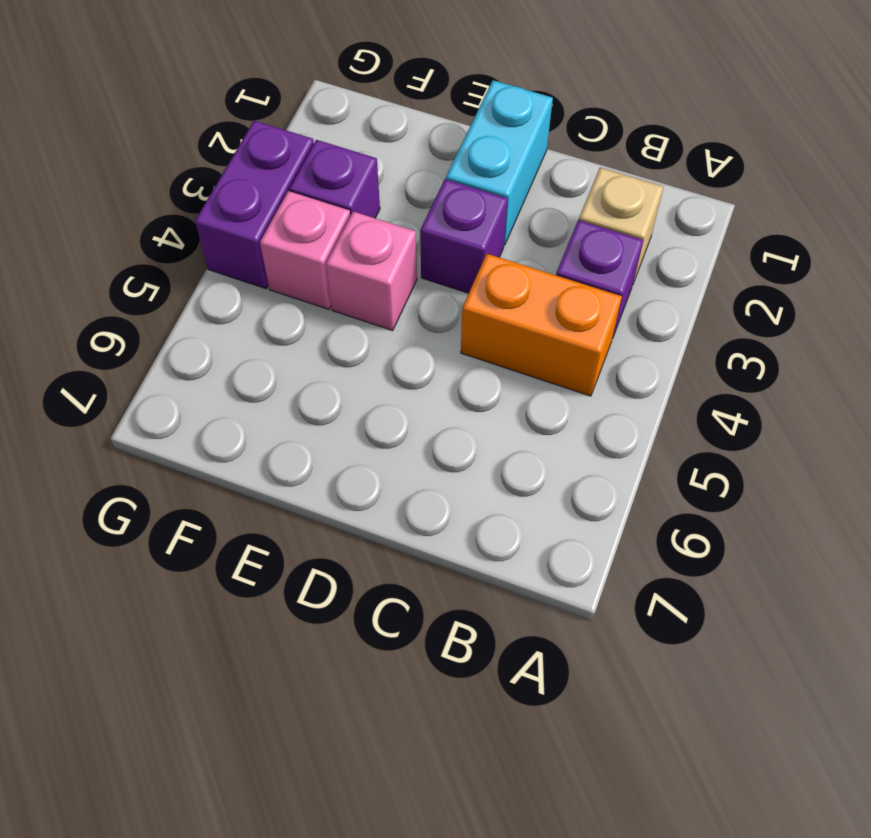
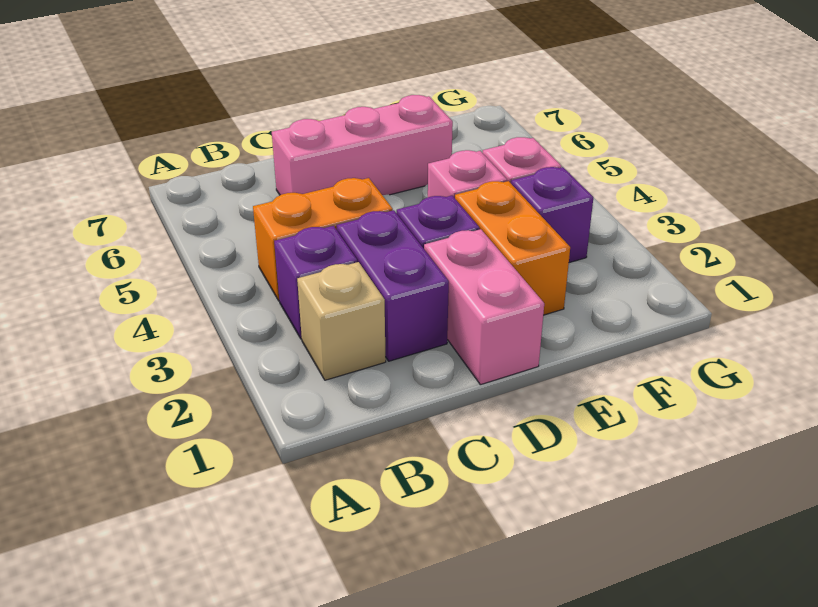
none -> pink 1x3 brick [272,95,453,195]
cyan 1x2 brick [446,80,553,245] -> pink 1x2 brick [424,229,544,385]
none -> orange 1x2 brick [455,181,570,315]
purple 1x2 brick [195,121,314,289] -> purple 1x2 brick moved to [337,210,449,361]

